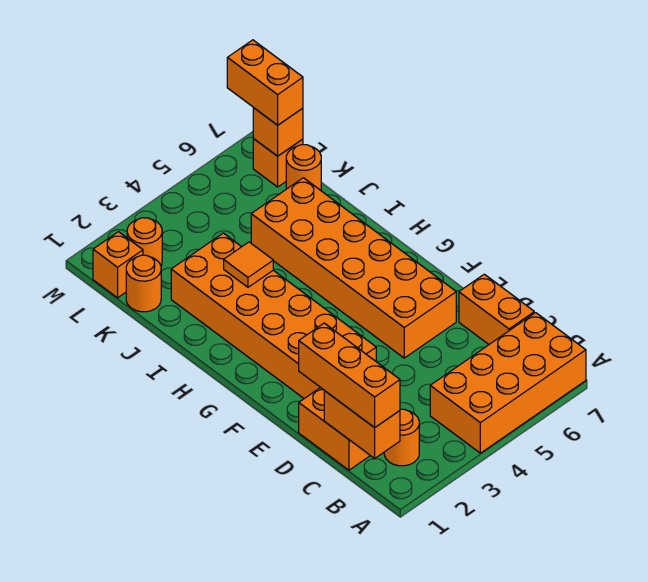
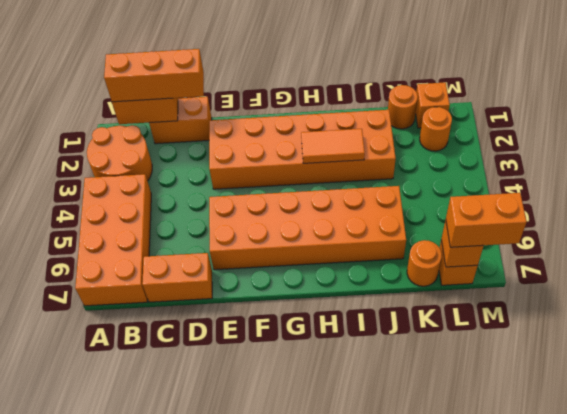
orange 1x1 round brick [384,409,419,466] -> orange 2x2 round brick [87,125,152,181]
orange 1x1 tile [224,242,273,287] -> orange 1x2 tile [301,129,365,163]

